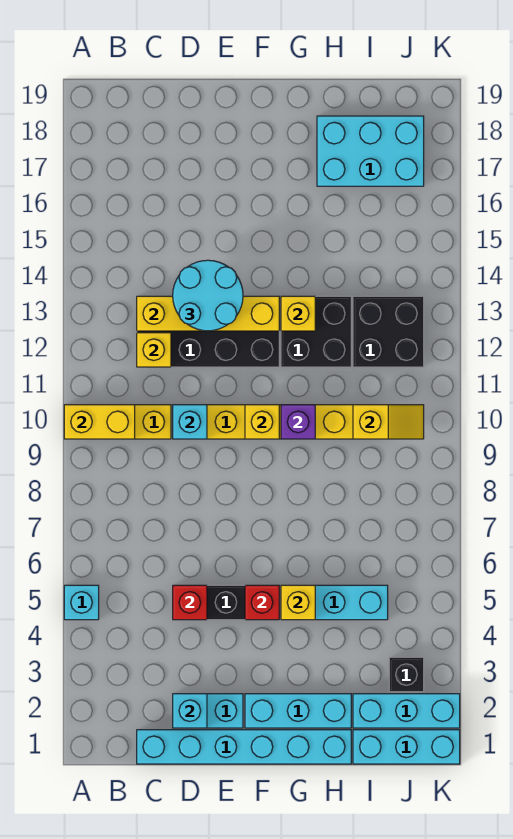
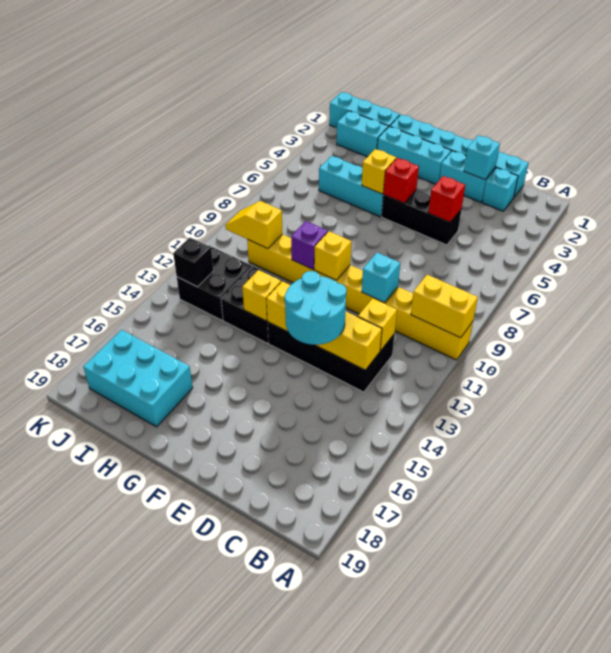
cyan 1x1 brick [64,585,99,620] -> cyan 1x1 brick moved to [482,168,518,211]
cyan 1x3 brick [353,694,460,728] -> cyan 1x2 brick [337,111,388,157]
black 1x1 brick [389,657,424,692] -> black 1x1 brick moved to [173,238,213,287]

